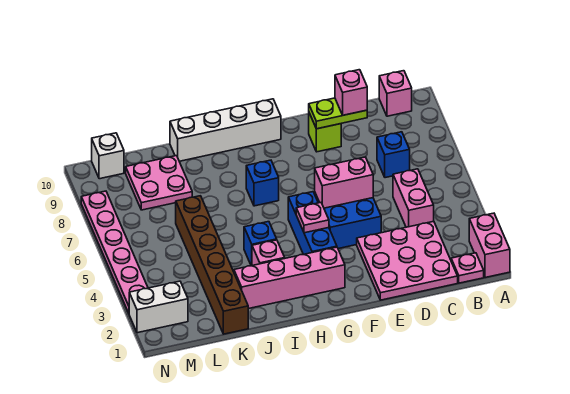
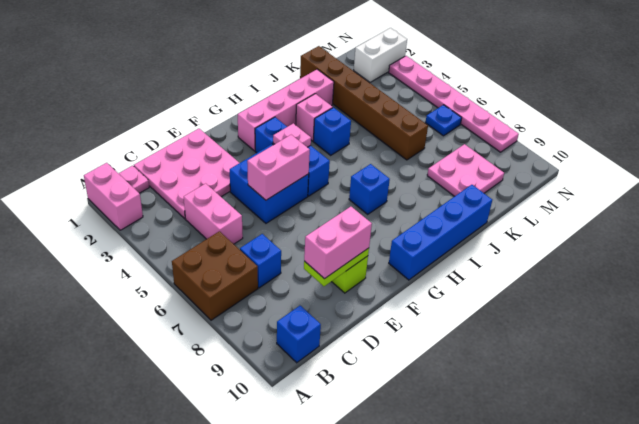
none -> brown 2x2 brick [172,231,258,320]
pink 1x1 brick [379,71,412,116] -> blue 1x1 brick [277,306,321,363]
pink 1x1 brick [335,70,367,115] -> pink 1x2 brick [304,207,372,279]
white 1x4 brick [170,99,281,161] -> blue 1x4 brick [389,185,492,280]
none -> blue 1x1 plate [425,105,462,136]
white 1x1 brick [92,133,124,179] -> none

